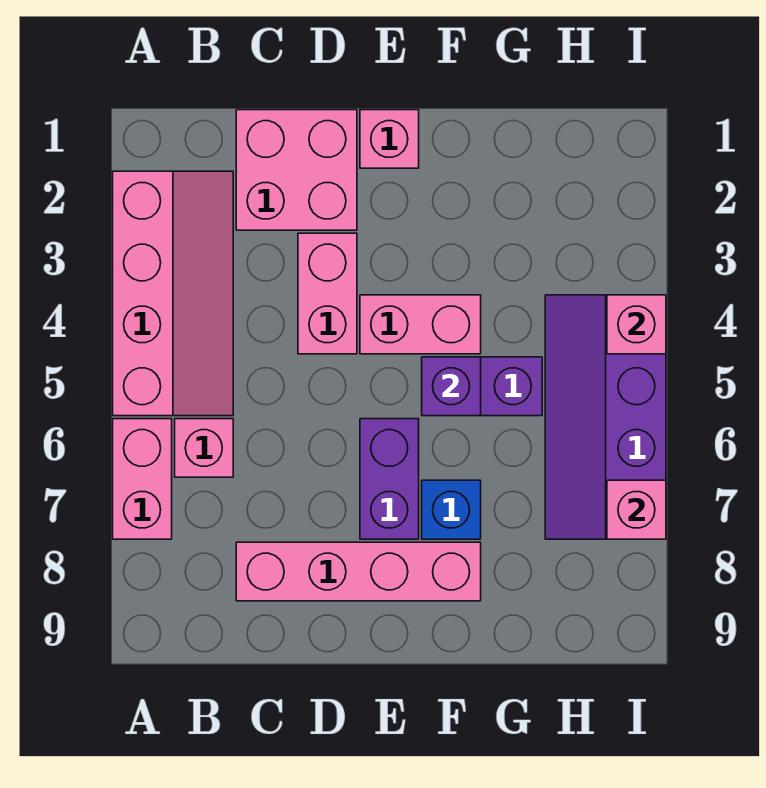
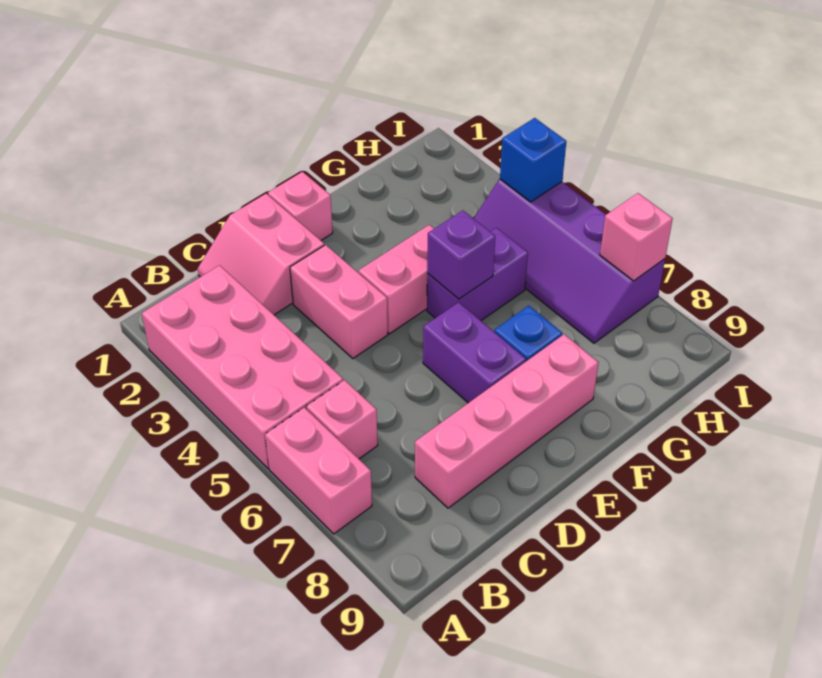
pink 2x4 slope [113,171,233,416] -> pink 2x4 brick [142,265,343,468]
pink 2x2 brick [236,110,357,230] -> pink 2x2 slope [198,194,324,315]
pink 1x1 brick [607,295,666,354] -> blue 1x1 brick [500,118,566,202]

